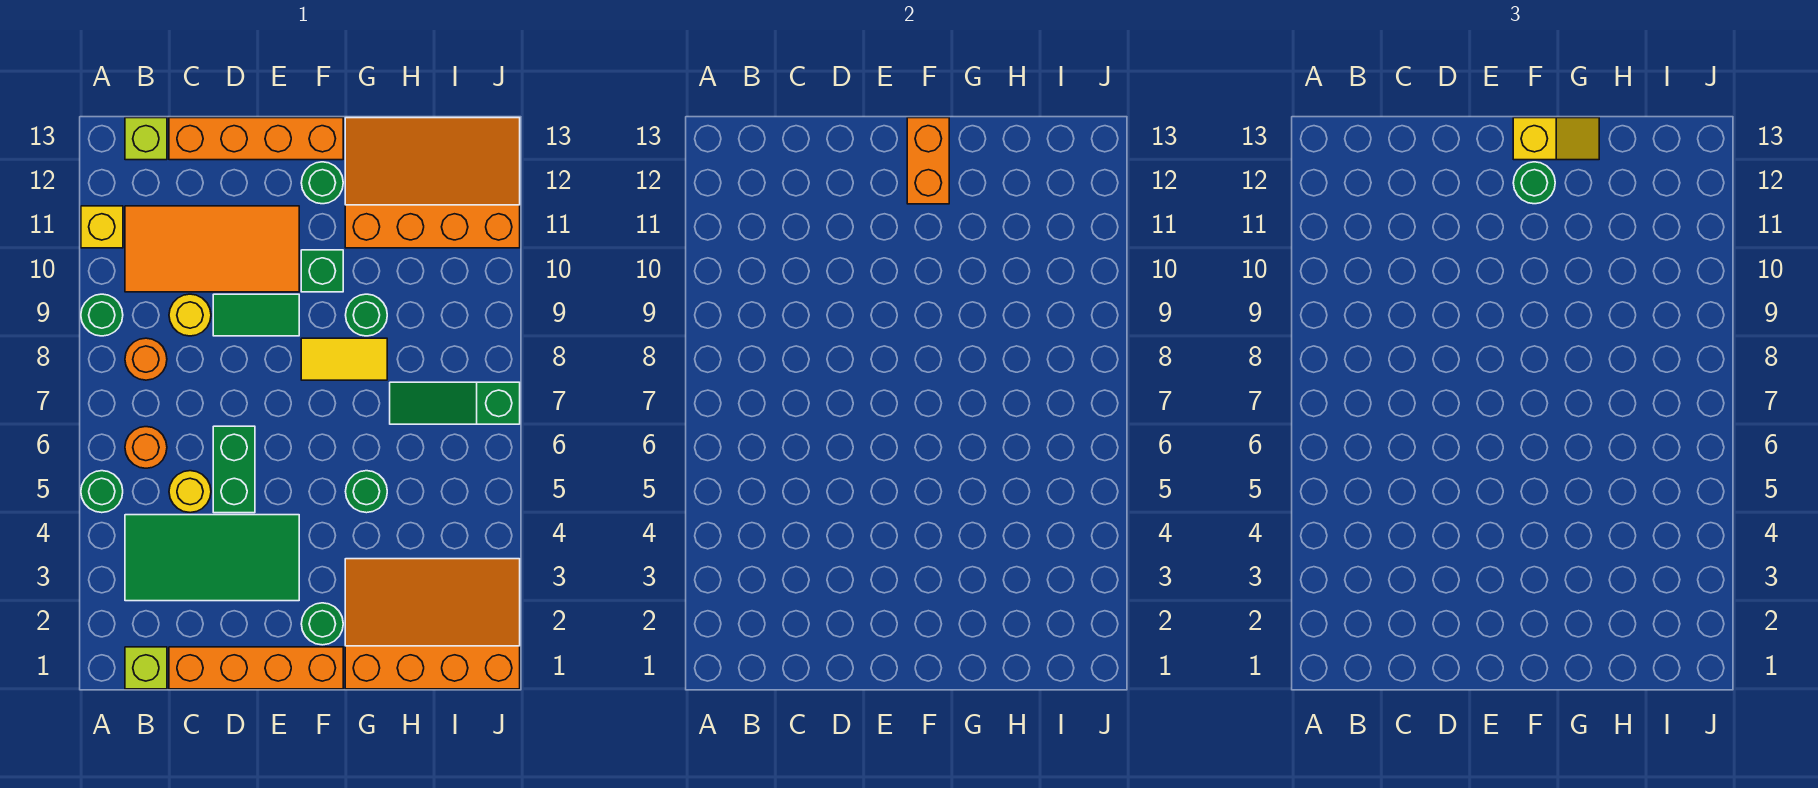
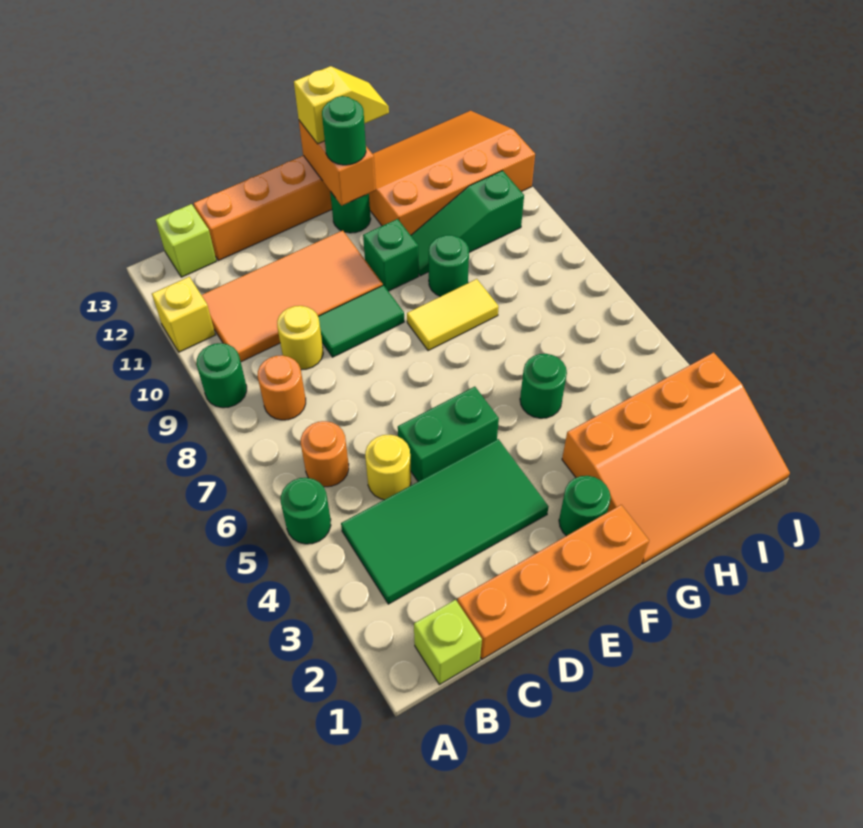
green 1x2 brick [213,426,255,513] -> green 1x2 brick turned to [398,387,499,482]
orange 3x4 slope [345,559,520,689] -> orange 3x4 slope turned to [562,352,790,564]
green 1x3 slope [390,382,520,424] -> green 1x3 slope moved to [411,171,524,276]

